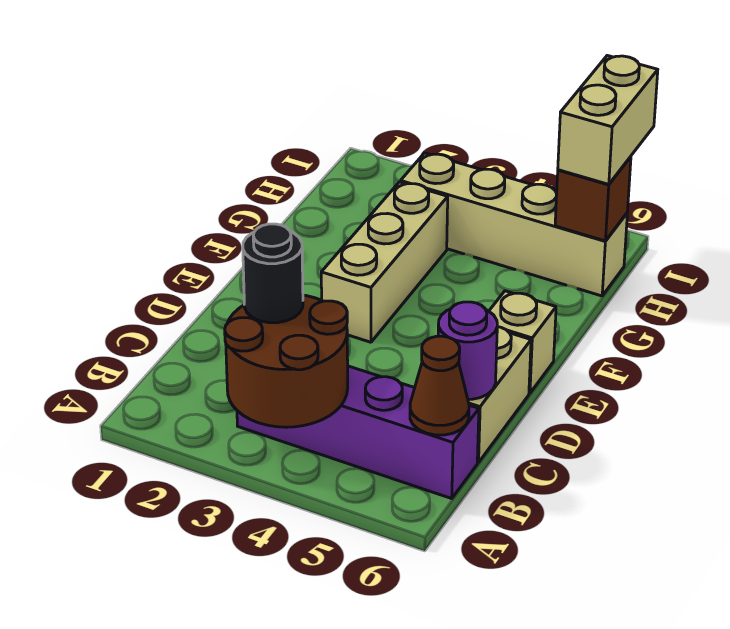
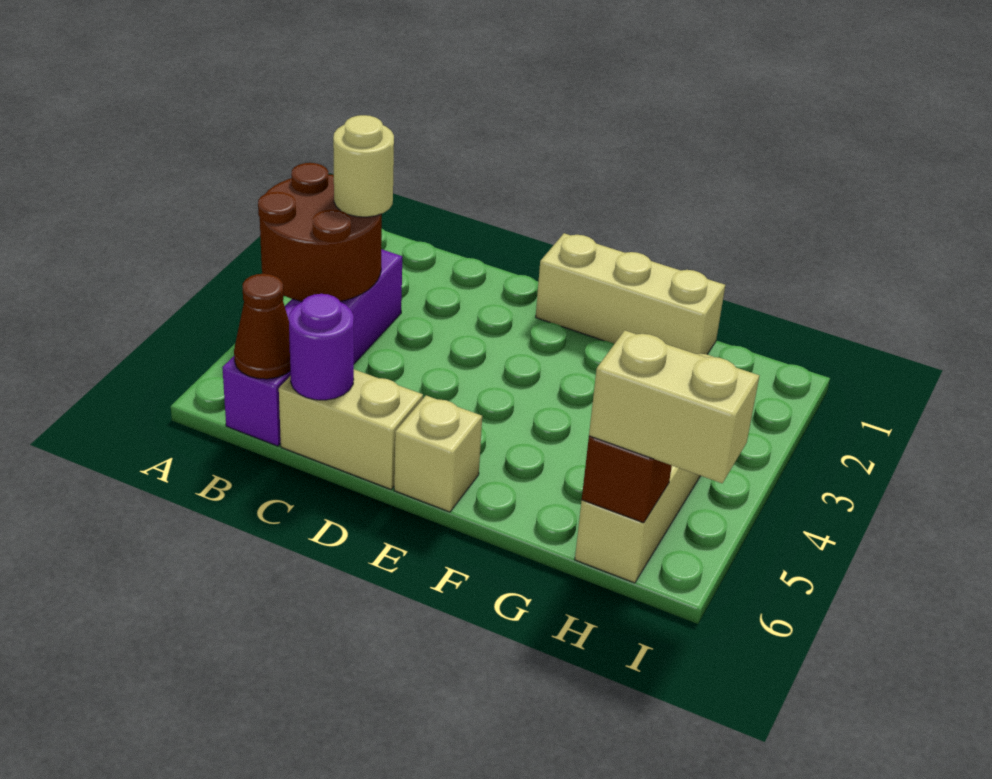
black 1x1 round brick [243,224,303,323] -> tan 1x1 round brick [333,115,394,217]
tan 1x3 brick [321,182,448,342] -> tan 1x3 brick moved to [536,233,725,354]

